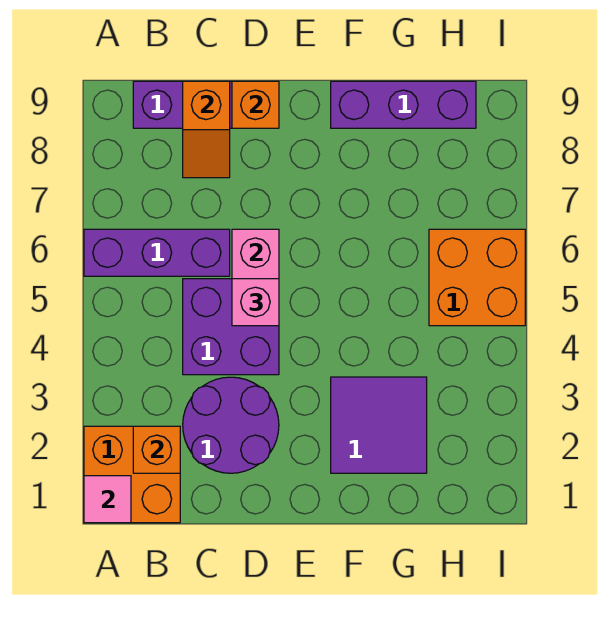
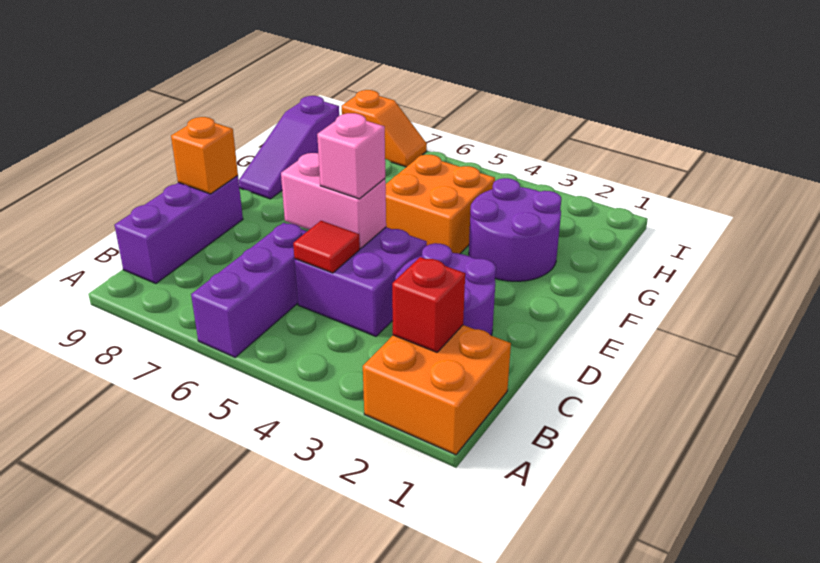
pink 1x1 tile [84,476,131,523] -> none
orange 1x1 brick [133,426,180,473] -> red 1x1 brick [392,257,465,352]
none -> red 1x1 tile [293,221,360,273]
orange 1x2 slope [183,81,230,178] -> orange 1x2 slope moved to [342,90,427,167]
purple 2x2 tile [331,377,427,473] -> purple 2x2 round brick [469,178,561,281]
purple 1x3 brick [331,81,476,128] -> purple 1x3 slope [239,96,339,199]
orange 2x2 brick [429,229,525,326] -> orange 2x2 brick moved to [386,155,495,254]

